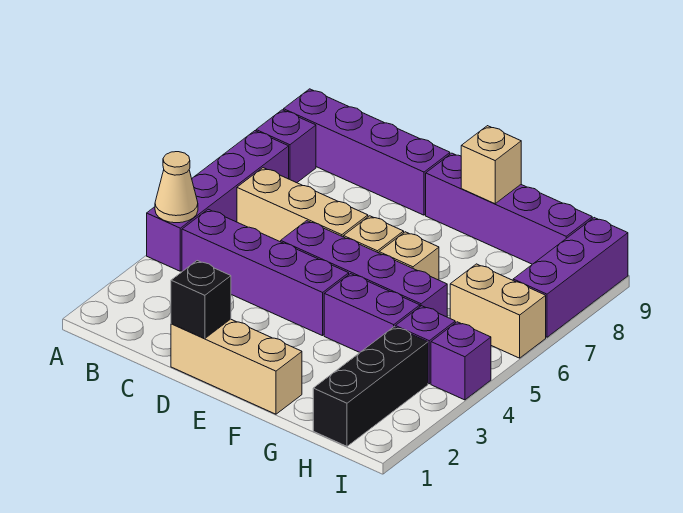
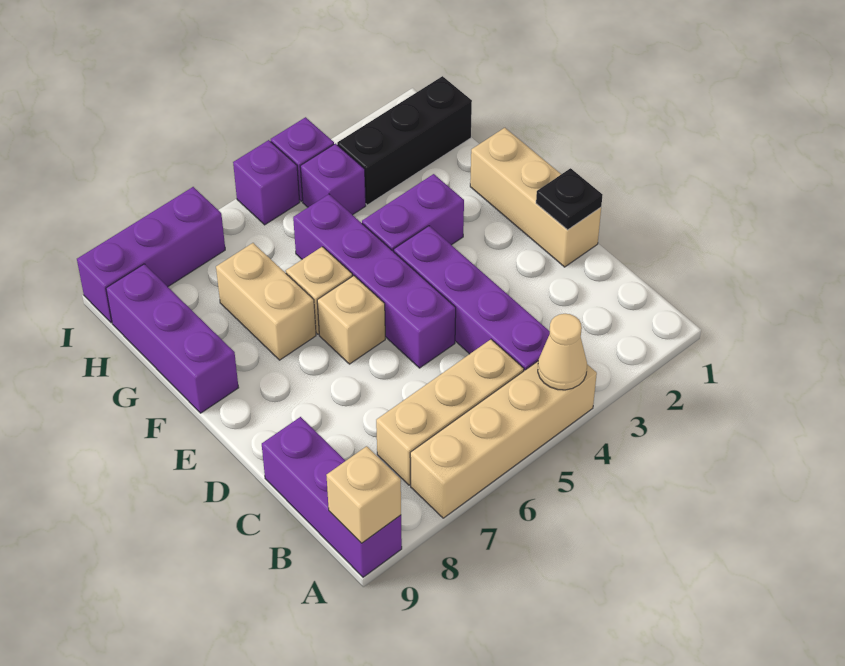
purple 1x4 brick [147,131,289,271] -> tan 1x4 brick [410,361,597,518]
purple 1x1 brick [256,110,316,183] -> purple 1x1 brick moved to [233,140,300,225]
purple 1x4 brick [284,89,450,215] -> purple 1x3 brick [262,417,402,577]
tan 1x3 brick [237,168,368,242] -> tan 1x3 brick turned to [376,339,524,485]
black 1x1 brick [171,261,231,339] -> black 1x1 plate [536,168,602,230]
purple 1x4 brick [426,153,592,264] -> purple 1x3 brick [106,264,239,413]
purple 1x2 brick [324,274,420,352] -> purple 1x2 brick turned to [362,174,464,252]
tan 1x1 brick [461,126,521,204] -> tan 1x1 brick moved to [326,446,401,543]
tan 1x2 brick [450,264,546,358] -> tan 1x2 brick moved to [216,243,316,360]

